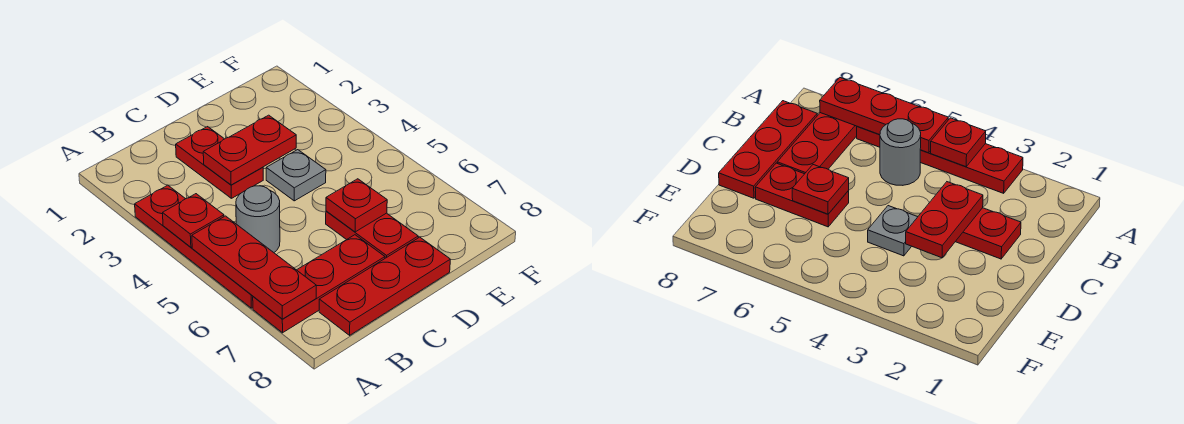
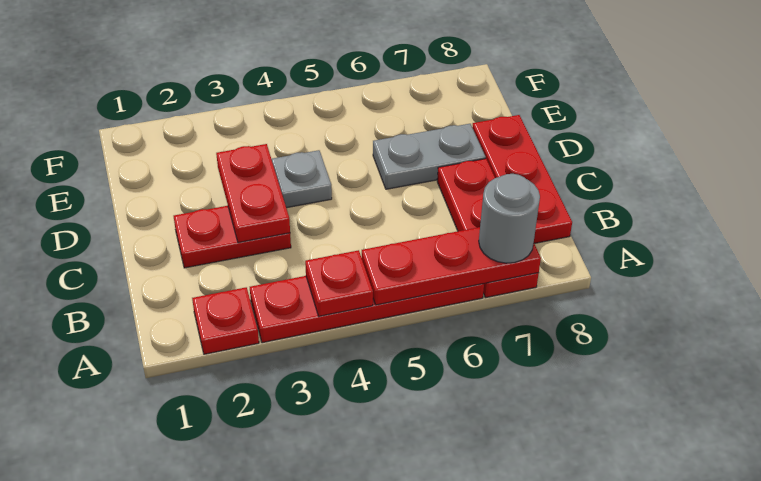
grey 1x1 round brick [236,186,280,252] -> grey 1x1 round brick moved to [479,174,540,263]
red 1x2 plate [326,211,418,258] -> grey 1x2 plate [373,124,486,189]
red 1x1 plate [326,179,387,232] -> red 1x1 plate moved to [192,287,259,354]

